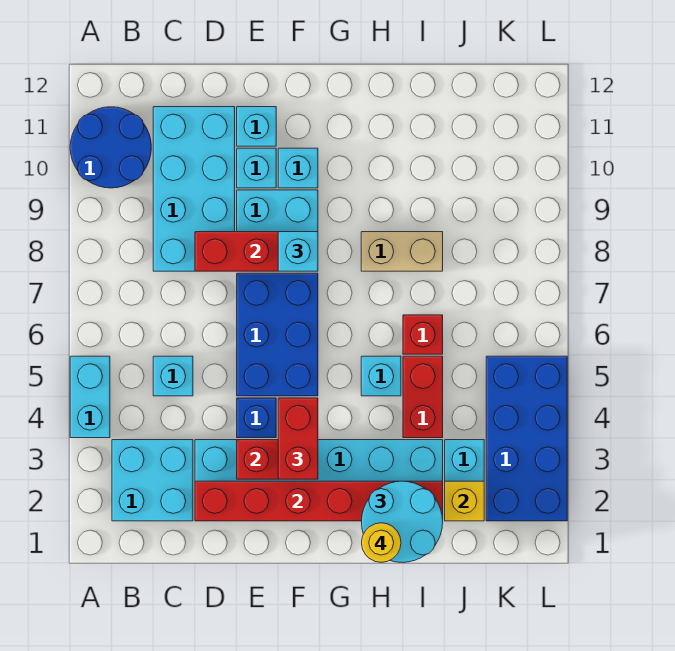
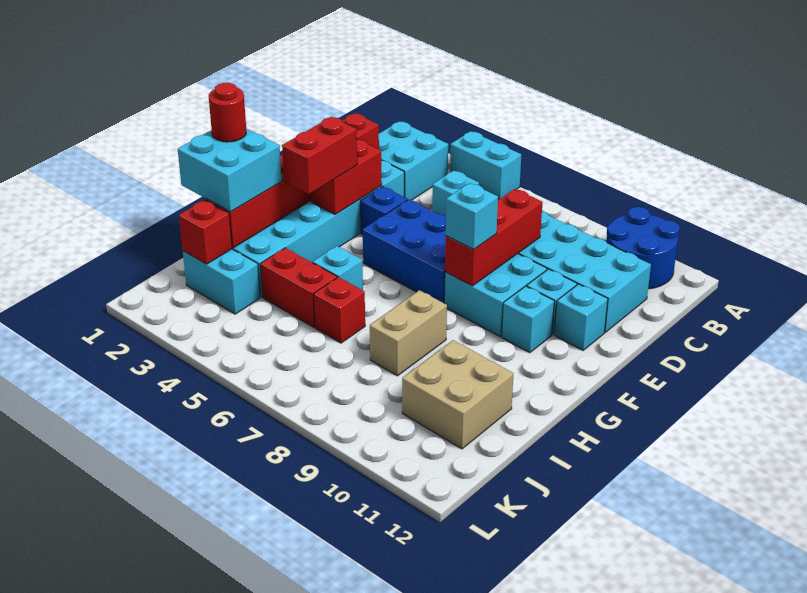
red 1x2 brick [278,398,318,479] -> red 1x2 brick turned to [282,117,357,194]
cyan 2x2 round brick [362,481,443,562] -> cyan 2x2 brick [178,129,282,212]
yellow 1x1 round brick [362,523,401,562] -> red 1x1 round brick [209,83,246,142]
none -> tan 2x2 brick [402,340,513,449]
yellow 1x1 brick [445,481,484,521] -> red 1x1 brick [179,200,232,264]
blue 2x4 brick [486,356,567,521] -> none

